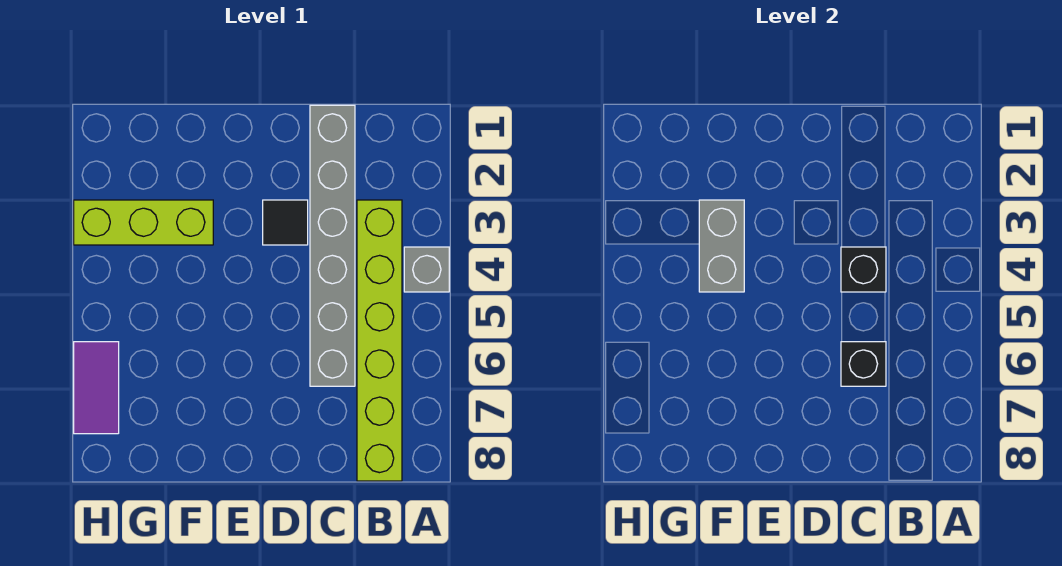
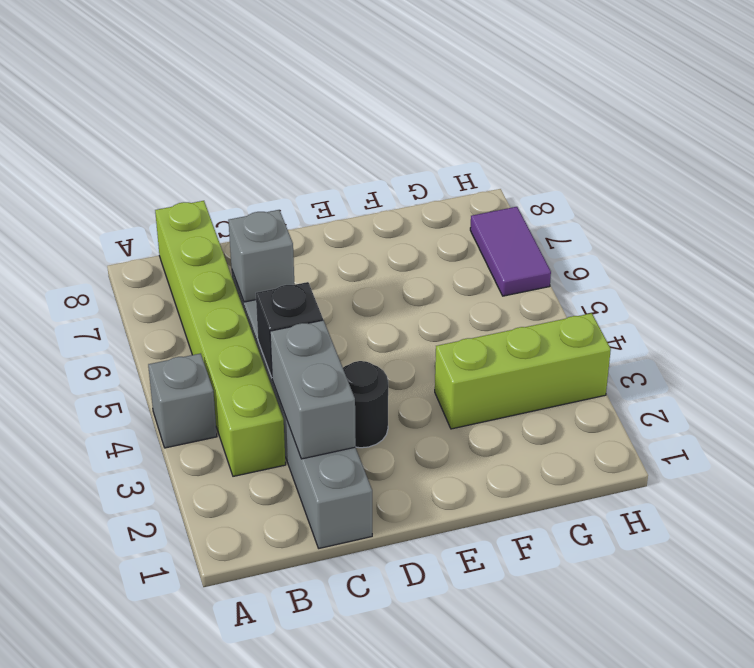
black 1x1 brick [841,342,886,386] -> grey 1x1 brick [228,210,294,302]
black 1x1 tile [263,200,308,245] -> black 1x1 round brick [343,361,388,448]
grey 1x2 brick [699,200,744,292] -> grey 1x2 brick moved to [270,320,356,459]

